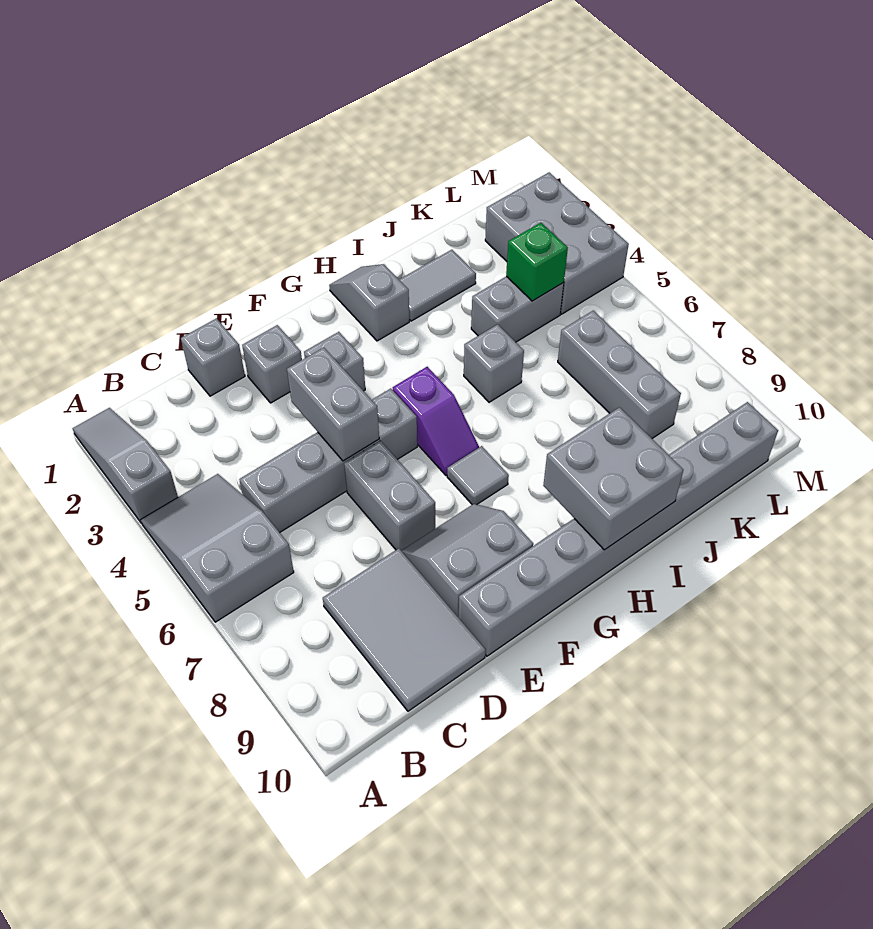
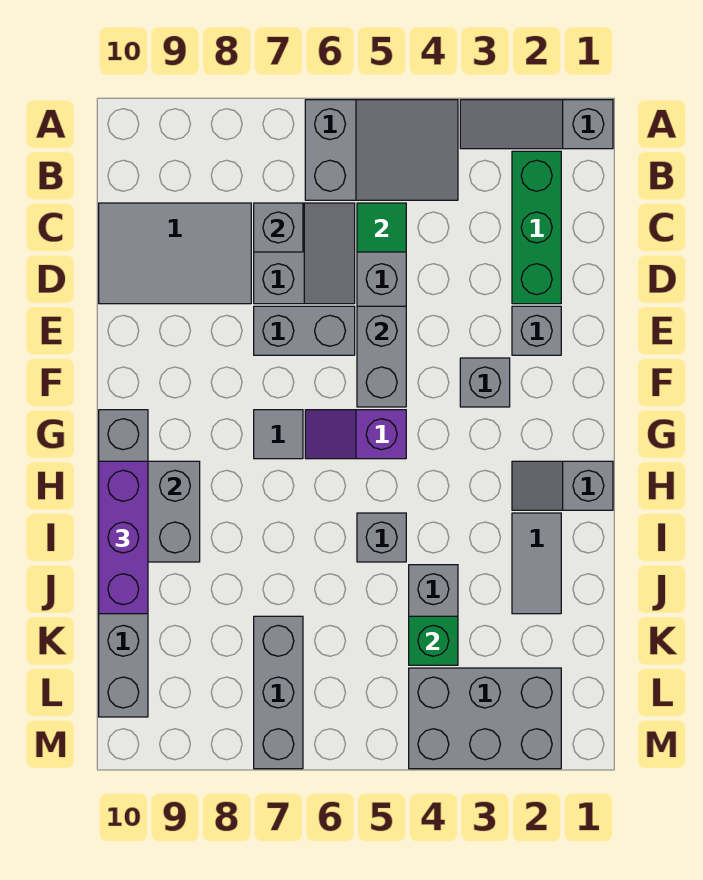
grey 1x3 slope [73,408,178,523] -> grey 1x3 slope turned to [460,100,613,149]
none -> green 1x3 brick [512,151,561,304]
none -> green 1x1 tile [357,203,406,252]
grey 1x1 brick [181,318,245,396] -> grey 1x1 brick moved to [254,203,303,252]
grey 1x2 brick [287,348,379,461] -> grey 1x2 brick turned to [357,306,406,407]
grey 2x2 slope [402,504,533,618] -> grey 2x2 slope moved to [254,203,355,304]
grey 1x8 brick [459,402,778,656] -> grey 1x6 brick [99,410,148,717]
grey 1x2 slope [329,264,409,341] -> grey 1x2 slope turned to [512,461,613,510]
none -> purple 1x3 brick [99,461,148,614]
grey 1x3 brick [558,311,681,438] -> grey 1x3 brick turned to [254,616,303,769]

